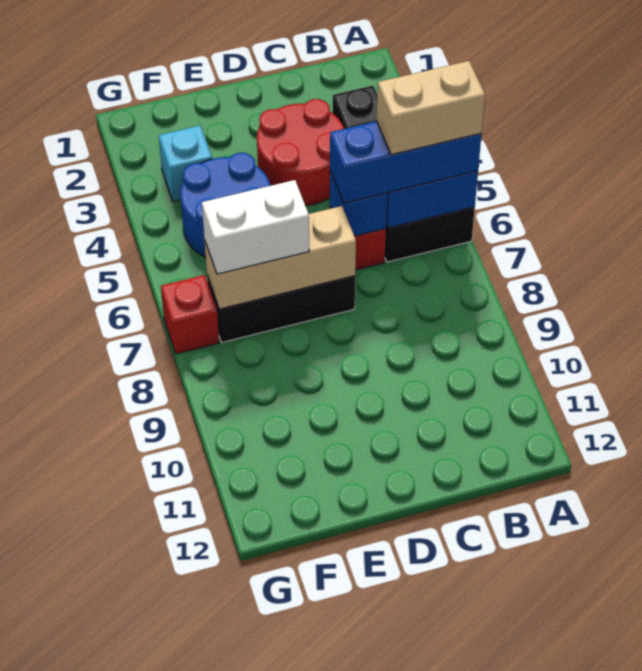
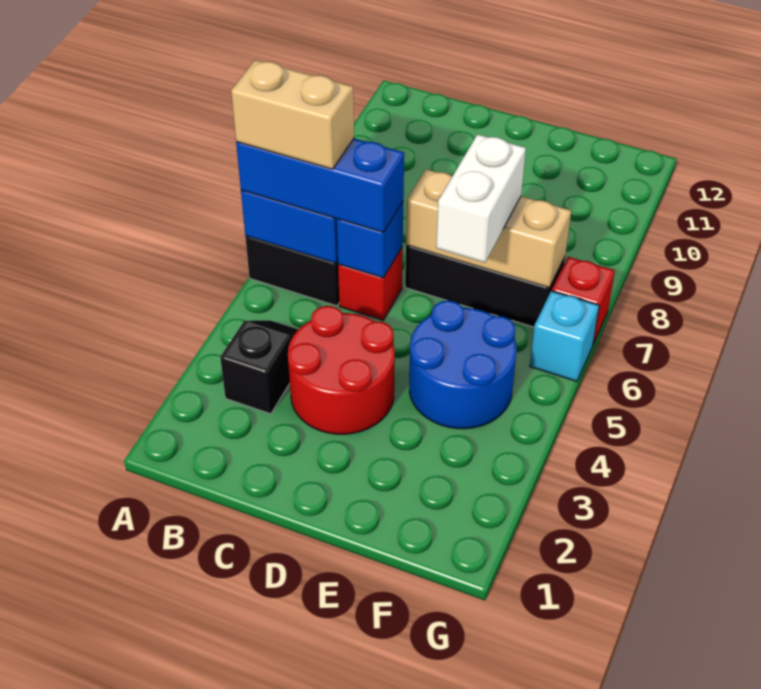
white 1x2 brick [202,180,309,274] -> white 1x2 brick turned to [436,134,526,263]
cyan 1x1 brick [159,126,212,201] -> cyan 1x1 brick moved to [530,291,599,381]

